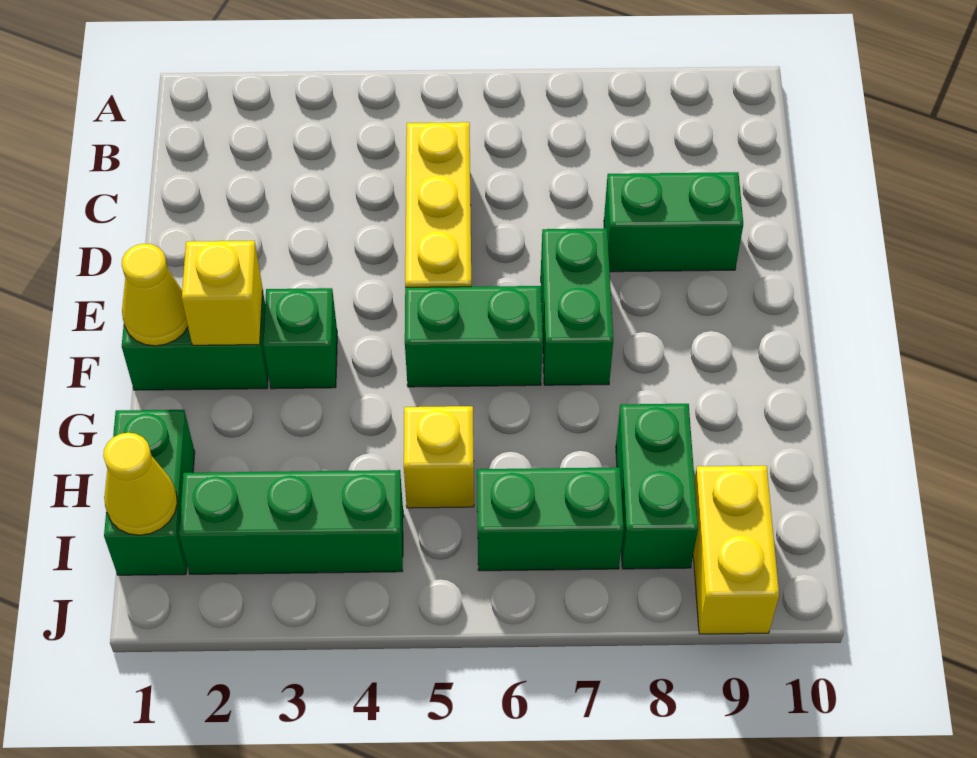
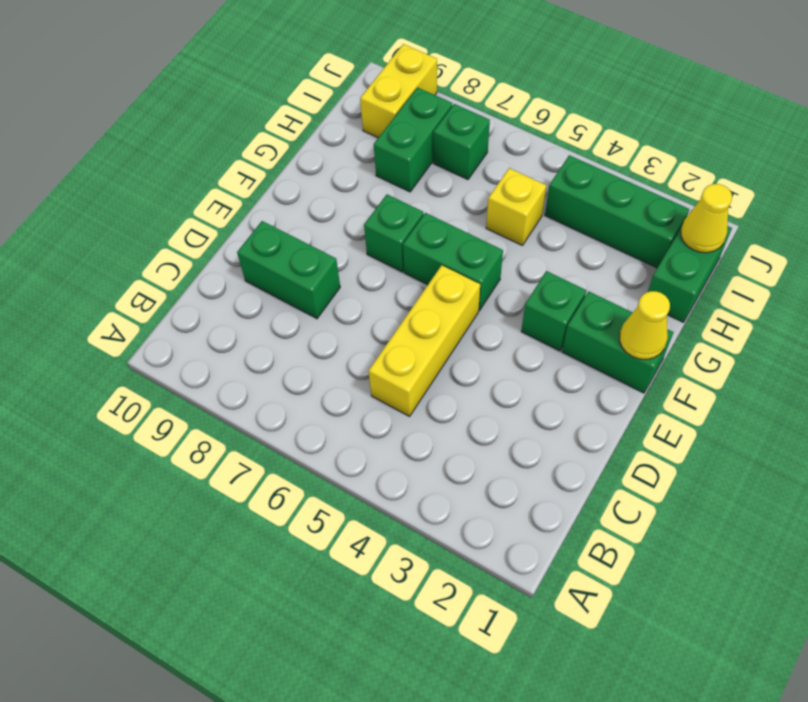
green 1x2 brick [541,228,613,385] -> green 1x1 brick [364,194,424,272]
yellow 1x1 brick [182,241,263,345] -> none
green 1x2 brick [477,467,624,571] -> green 1x1 brick [433,104,490,180]

